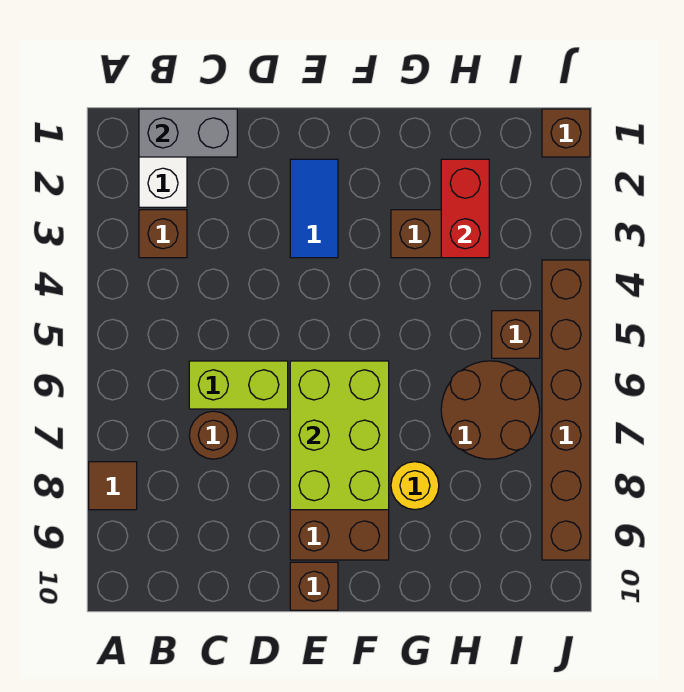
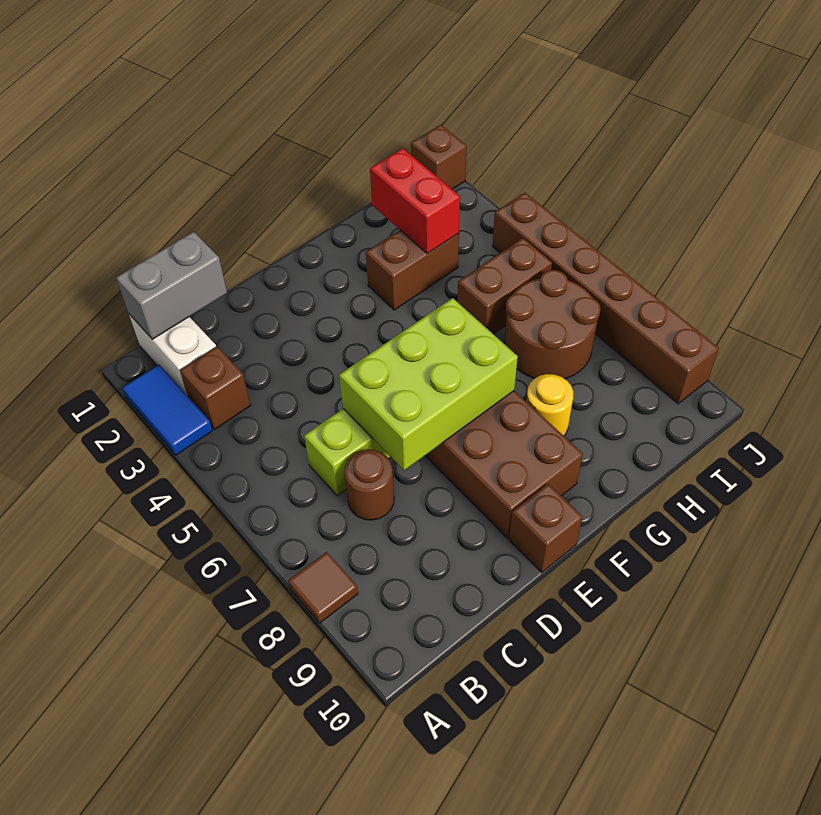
blue 1x2 tile [290,159,338,258] -> blue 1x2 tile moved to [122,365,213,455]
lime 2x3 brick [290,361,389,510] -> lime 2x3 brick turned to [339,298,518,470]
brown 1x1 brick [492,311,540,358] -> brown 1x2 brick [457,238,552,334]

